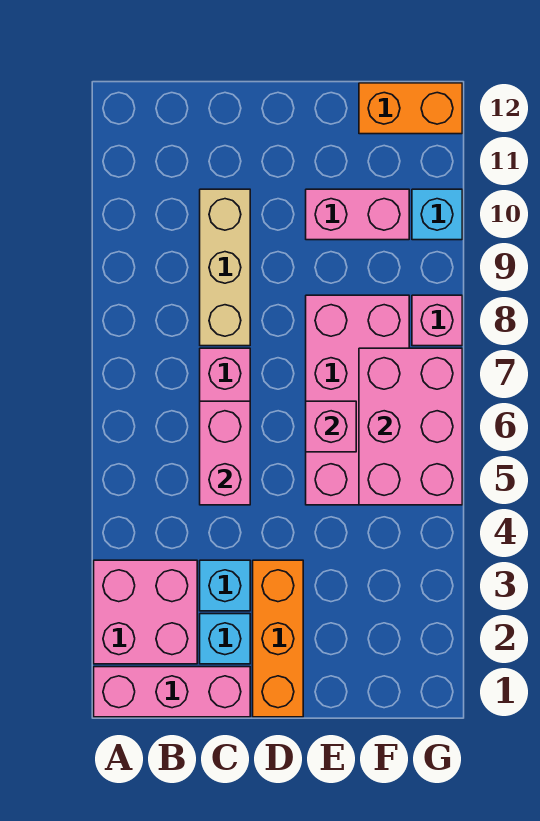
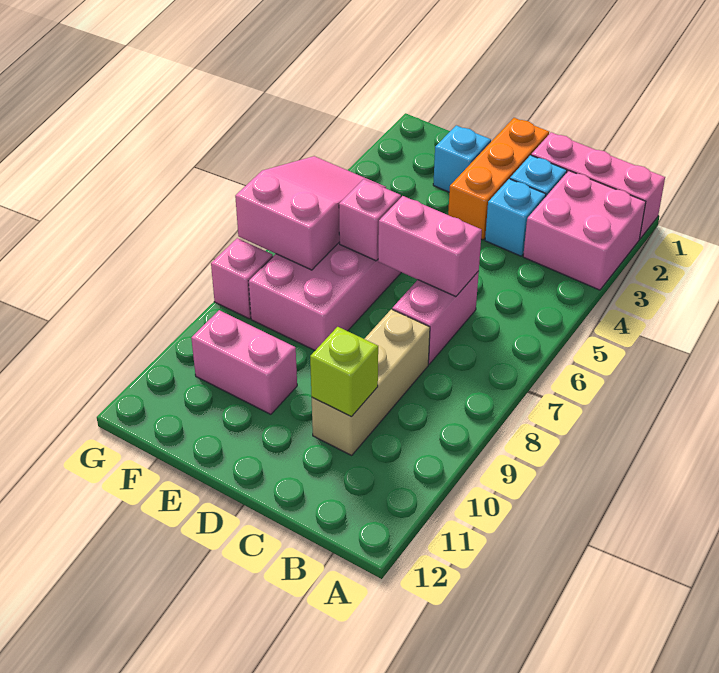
pink 1x2 brick [200,401,250,505] -> pink 1x2 brick turned to [378,196,482,297]
none -> lime 1x1 brick [310,327,378,417]
pink 2x3 brick [359,348,462,505] -> pink 2x3 slope [235,156,386,270]
orange 1x2 brick [359,83,462,134] -> none
cyan 1x1 brick [412,189,462,240] -> cyan 1x1 brick moved to [433,125,491,192]

